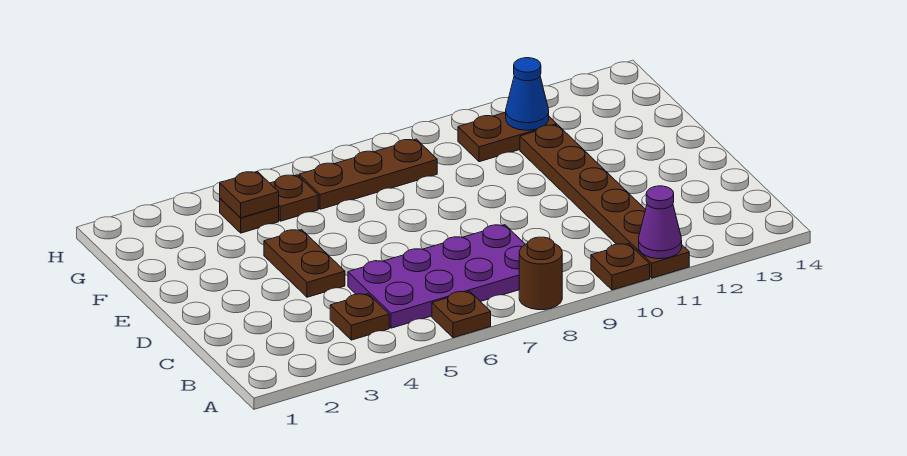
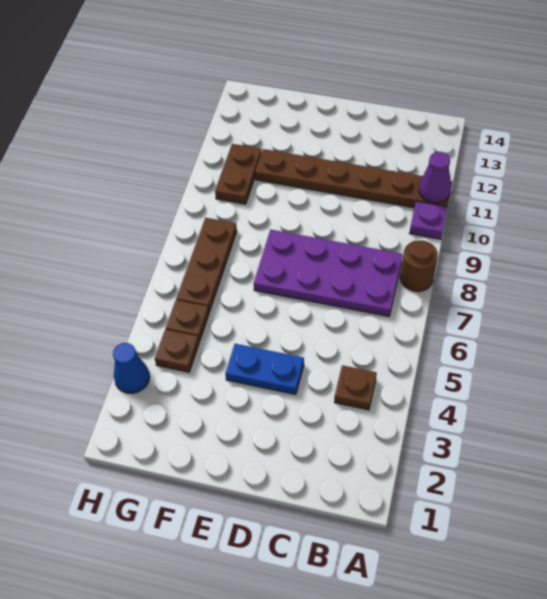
brown 1x1 plate [432,291,491,338] -> none
brown 1x1 plate [591,244,650,290] -> purple 1x1 plate [410,201,447,239]
purple 2x4 plate [348,225,525,328] -> purple 2x4 plate turned to [254,230,403,316]
brown 1x2 plate [264,230,345,297] -> blue 1x2 plate [225,344,304,395]
brown 1x1 plate [220,171,279,218] -> none
blue 1x1 cone [506,58,549,130] -> blue 1x1 cone moved to [113,343,150,393]

